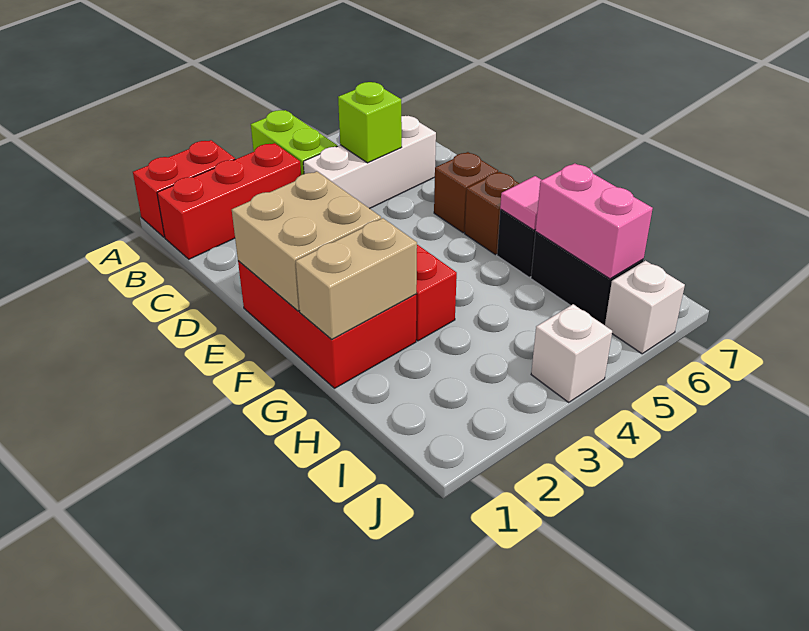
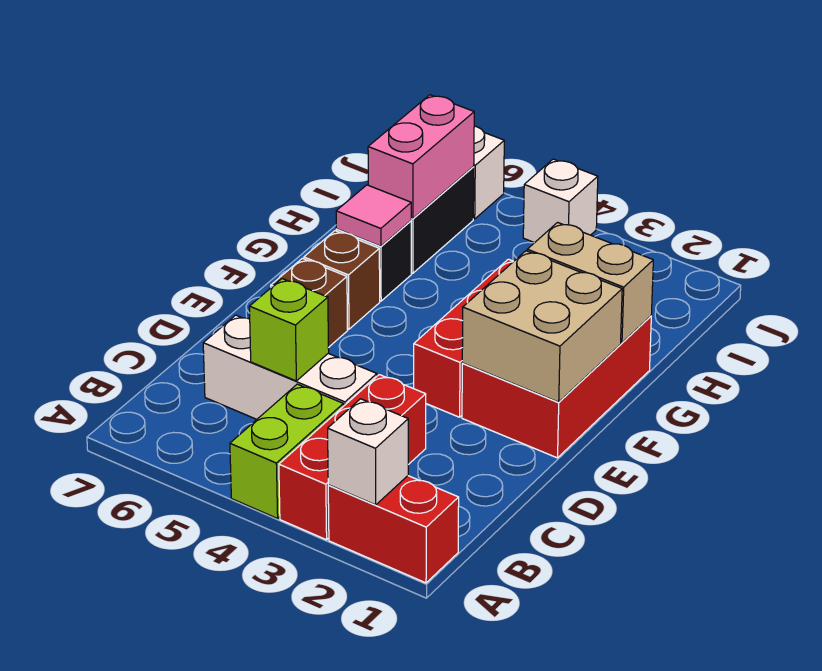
none -> white 1x1 brick [328,399,408,505]
red 1x3 brick [157,143,301,259] -> red 1x3 brick turned to [279,375,426,540]

